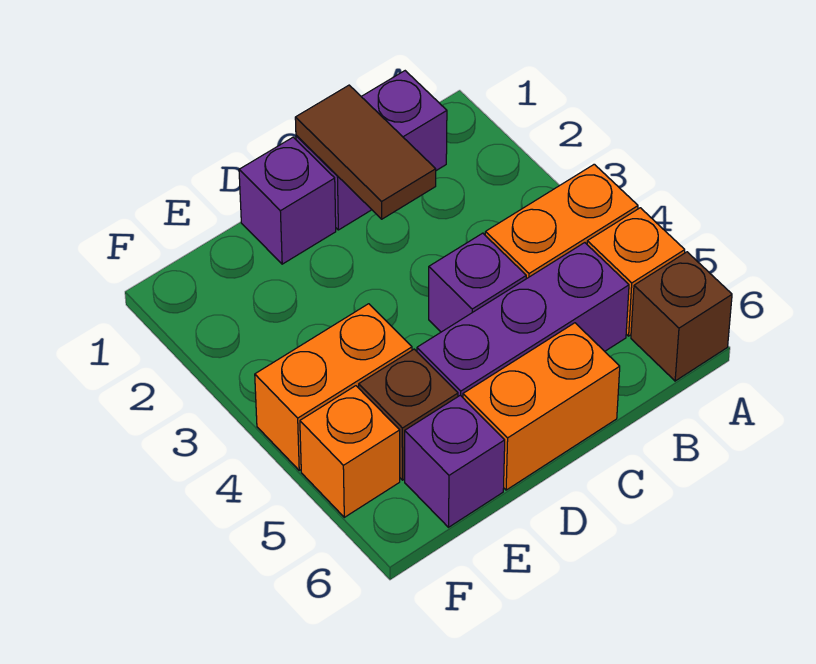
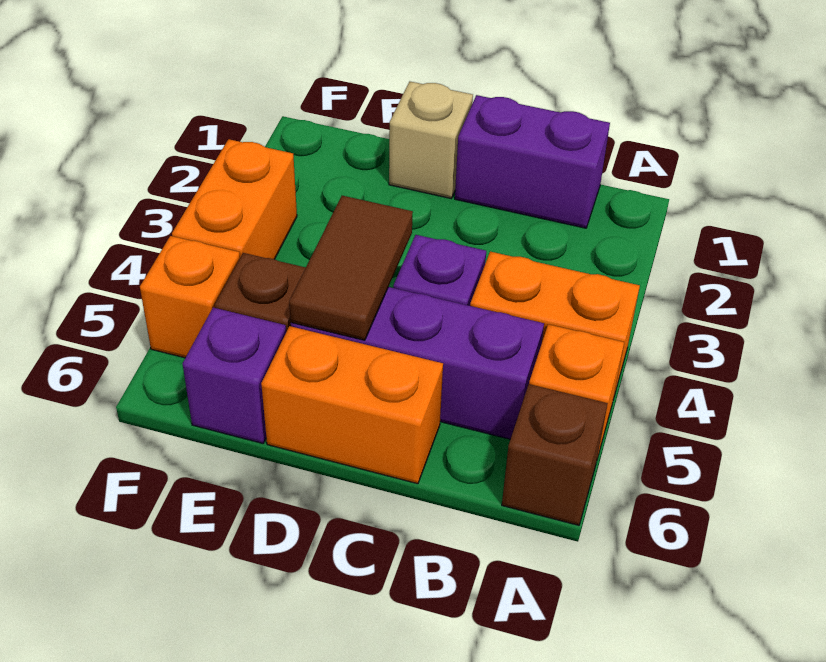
brown 1x2 tile [295,85,436,219] -> brown 1x2 tile moved to [289,196,413,340]
purple 1x1 brick [239,137,336,264] -> tan 1x1 brick [389,82,473,198]
orange 1x2 brick [255,304,412,470] -> orange 1x2 brick turned to [172,139,297,259]

